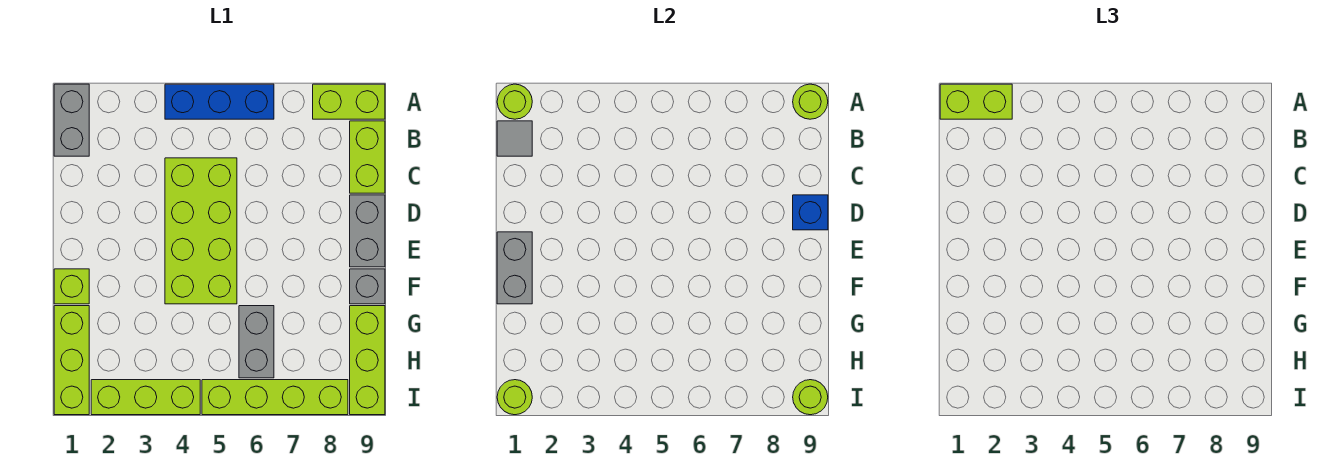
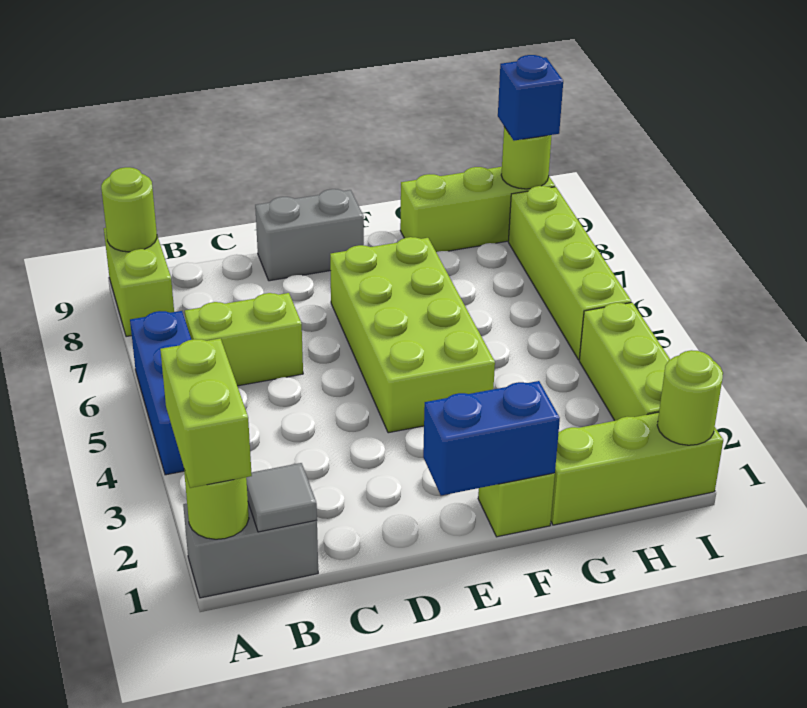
lime 1x2 brick [350,121,385,193] -> lime 1x2 brick moved to [185,293,303,386]
lime 2x4 brick [165,158,237,304] -> lime 2x4 brick turned to [330,237,495,433]
blue 1x1 brick [793,195,828,230] -> blue 1x1 brick moved to [498,55,563,141]
grey 1x2 brick [497,232,532,304] -> blue 1x2 brick [423,381,560,495]
grey 1x1 brick [350,269,385,304] -> none
grey 1x2 brick [239,306,274,378] -> none

